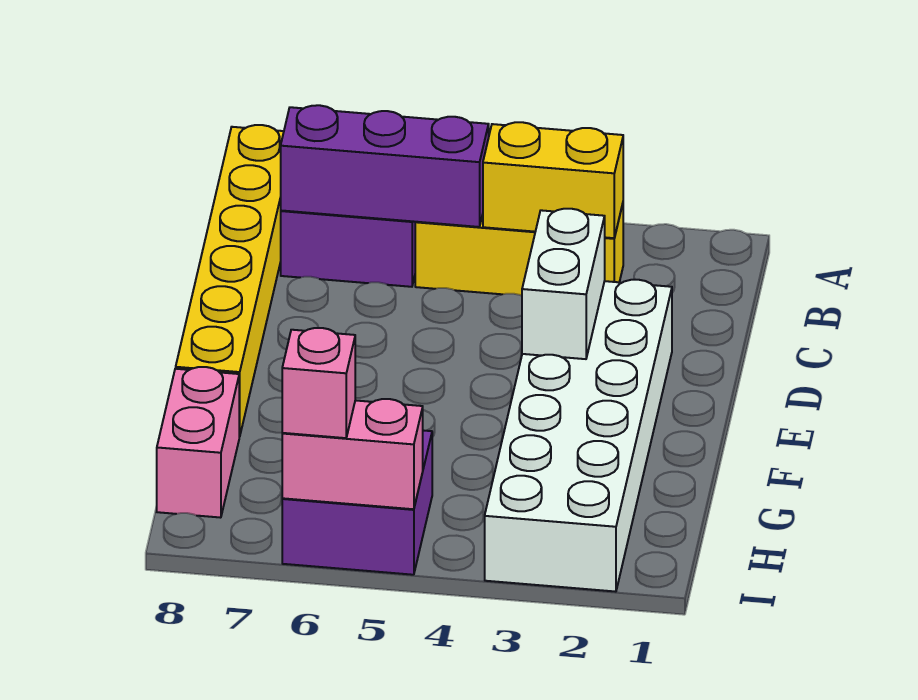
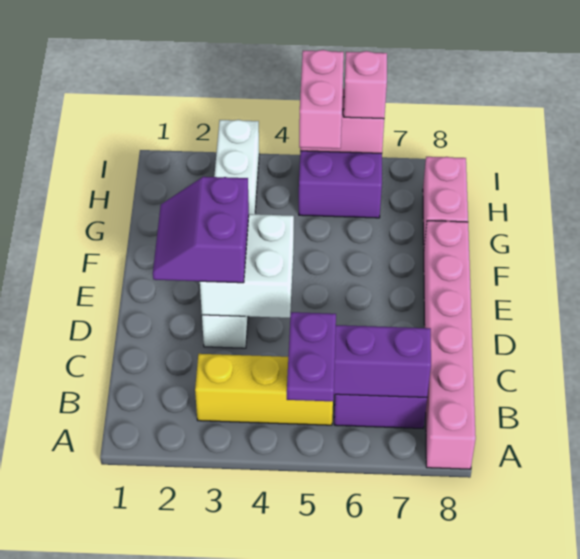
none -> purple 1x2 plate [287,312,336,401]
yellow 1x6 brick [176,125,284,437] -> pink 1x6 brick [424,221,476,469]
yellow 1x2 brick [483,122,623,238] -> none
white 2x6 brick [485,280,672,592] -> white 1x6 brick [202,120,259,348]
none -> purple 2x2 slope [153,177,249,283]
white 1x2 brick [522,209,605,359] -> white 2x2 brick [200,214,294,318]
none -> pink 1x2 brick [299,50,344,149]

